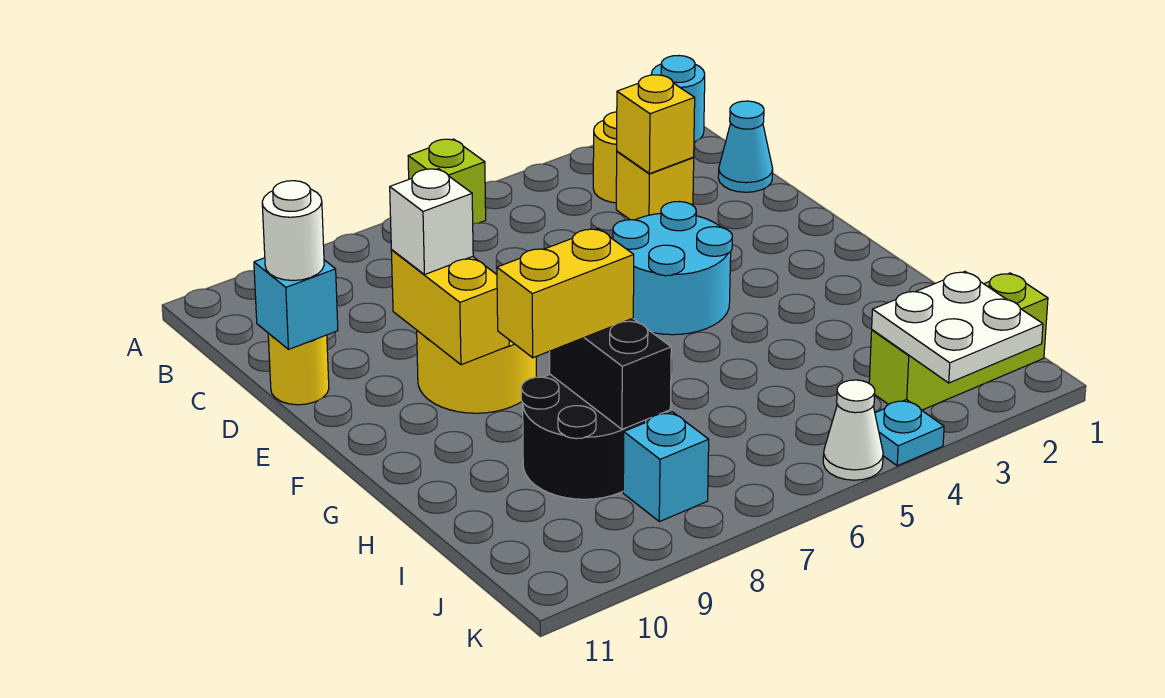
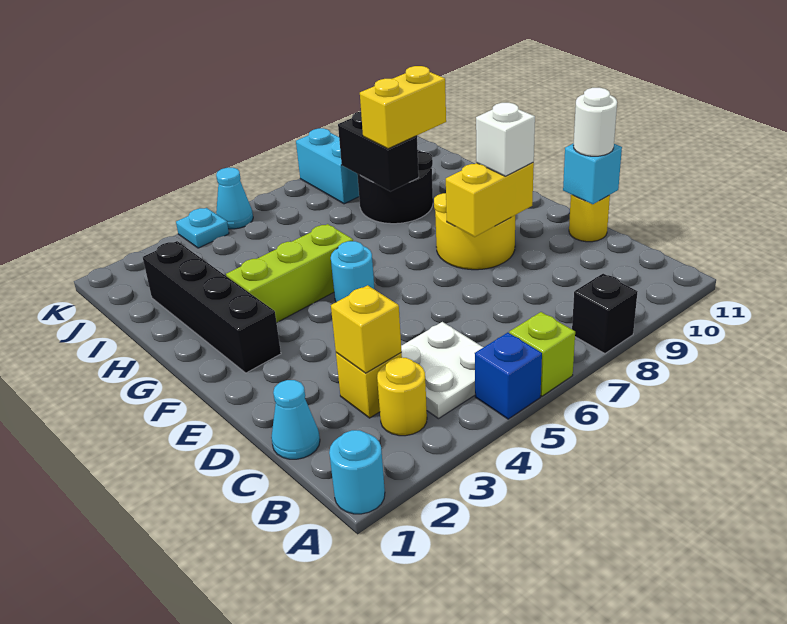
none -> blue 1x1 brick [475,333,542,419]
none -> black 1x1 brick [572,274,638,354]
cyan 2x2 round brick [613,202,732,335] -> cyan 1x1 round brick [331,241,375,302]
yellow 1x2 brick [391,250,509,365] -> yellow 1x2 brick turned to [446,163,534,237]
none -> black 1x4 brick [143,241,281,373]
lime 1x3 brick [869,273,1048,410] -> lime 1x3 brick moved to [226,224,353,323]
white 2x2 plate [872,272,1043,383] -> white 2x2 plate moved to [401,322,483,419]
cyan 1x1 brick [623,412,709,522] -> cyan 1x2 brick [296,128,359,204]
white 1x1 cone [823,380,883,480] -> cyan 1x1 cone [216,168,253,229]

